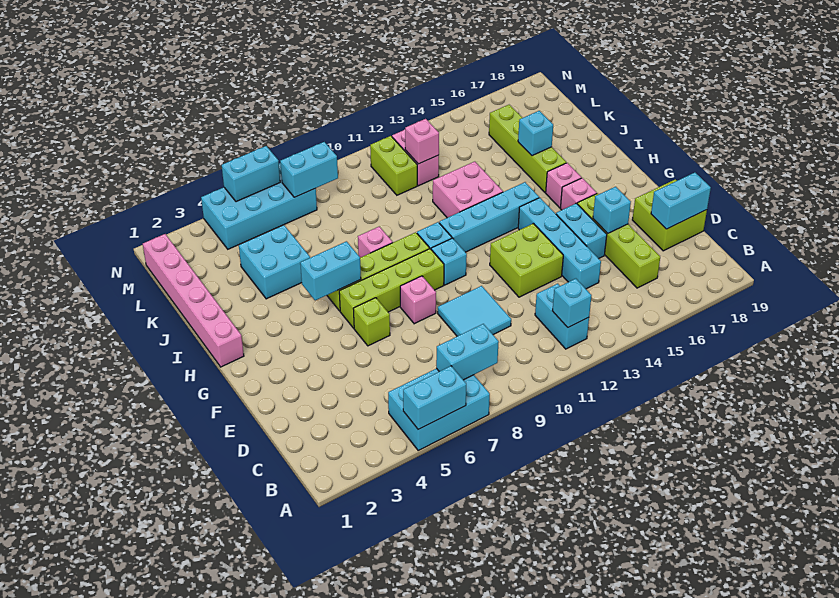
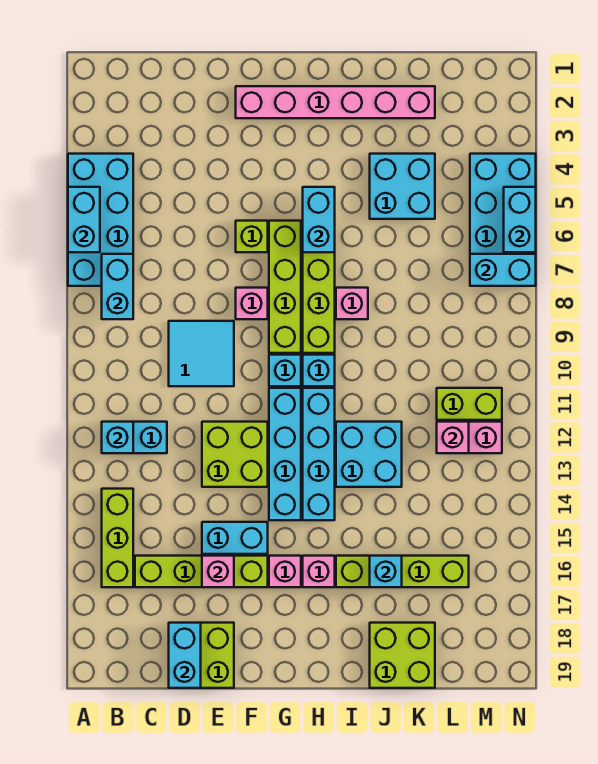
cyan 2x3 brick [388,368,490,450] -> cyan 2x4 brick [68,154,133,286]
none -> lime 1x3 brick [102,489,133,587]
cyan 1x4 brick [518,198,601,289] -> cyan 1x4 brick turned to [269,388,301,520]
cyan 1x1 brick [593,187,631,233] -> pink 1x1 brick [202,556,234,587]
pink 1x6 brick [143,234,244,367] -> pink 1x6 brick moved to [236,86,435,118]
pink 2x2 brick [433,162,503,218] -> cyan 2x2 brick [336,422,402,487]
none -> lime 2x2 brick [370,623,435,688]
cyan 1x2 brick [280,142,338,197] -> cyan 1x2 brick turned to [470,254,536,286]

